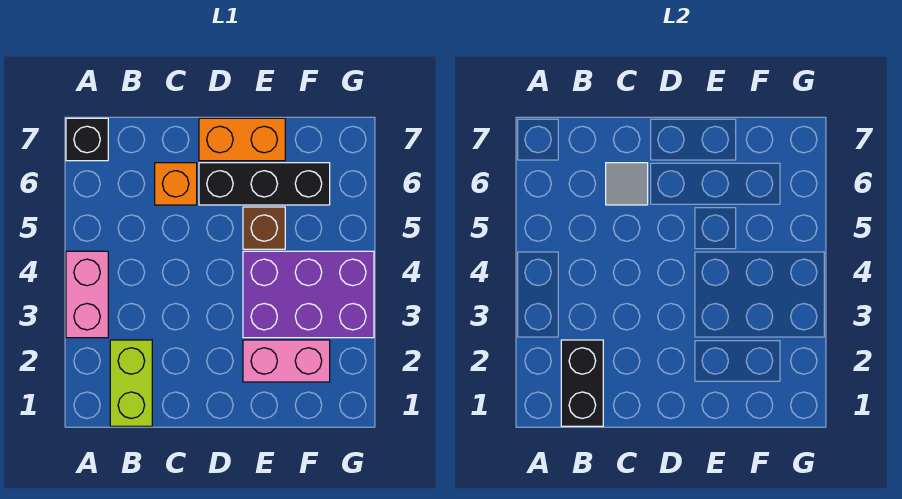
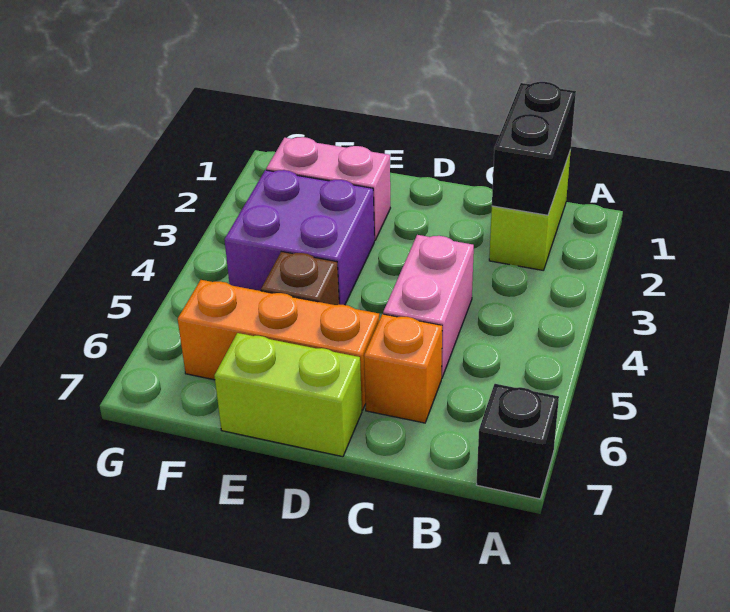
pink 1x2 brick [66,251,108,338] -> pink 1x2 brick moved to [383,235,474,379]
grey 1x1 tile [606,163,648,205] -> none
black 1x3 brick [199,163,330,205] -> orange 1x3 brick [178,280,379,410]
orange 1x2 brick [199,118,285,161] -> lime 1x2 brick [214,333,362,457]
purple 2x3 brick [243,251,374,338] -> purple 2x2 brick [224,170,374,305]

